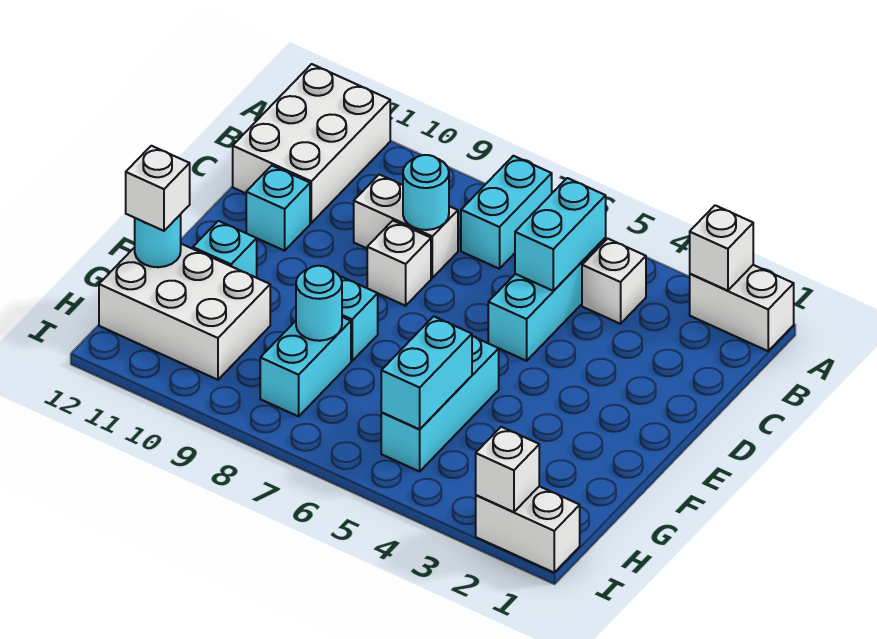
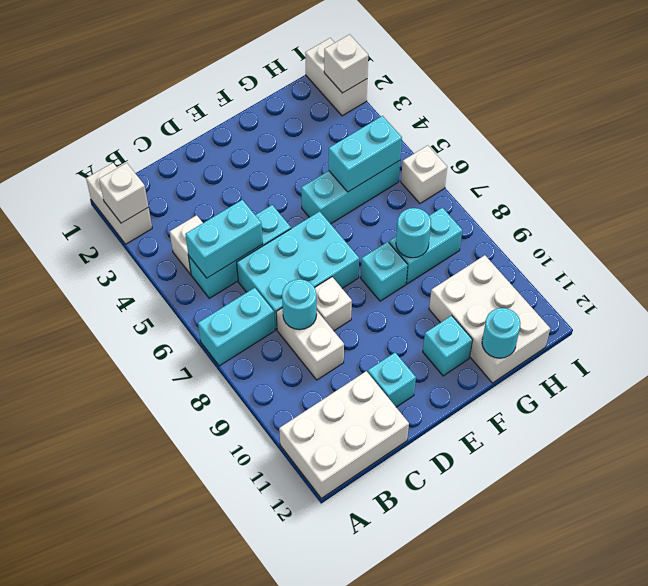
none -> cyan 2x3 brick [237,211,359,330]
white 1x1 brick [126,146,190,231] -> white 1x1 brick moved to [401,145,447,203]

